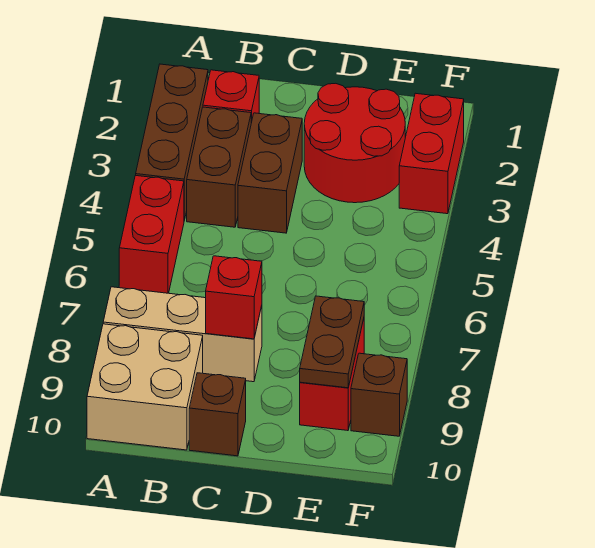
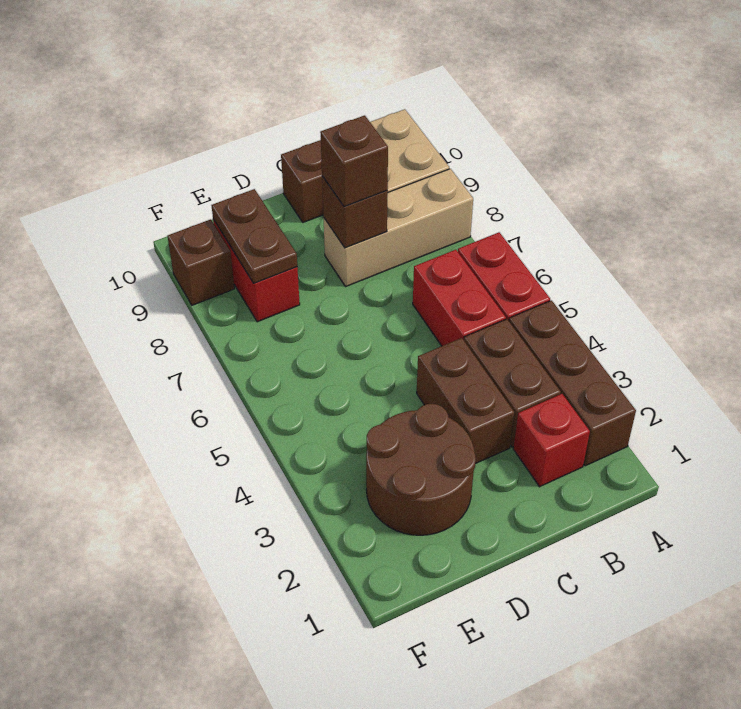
red 1x1 brick [206,256,262,339] -> brown 1x1 brick [322,176,388,248]
none -> brown 1x1 brick [320,115,388,207]
red 2x2 round brick [304,83,405,203] -> brown 2x2 round brick [366,404,476,535]
red 1x2 brick [399,93,464,214] -> red 1x2 brick moved to [413,250,506,346]

